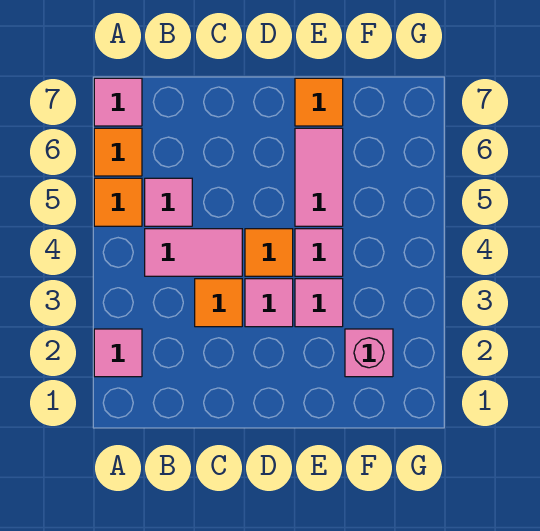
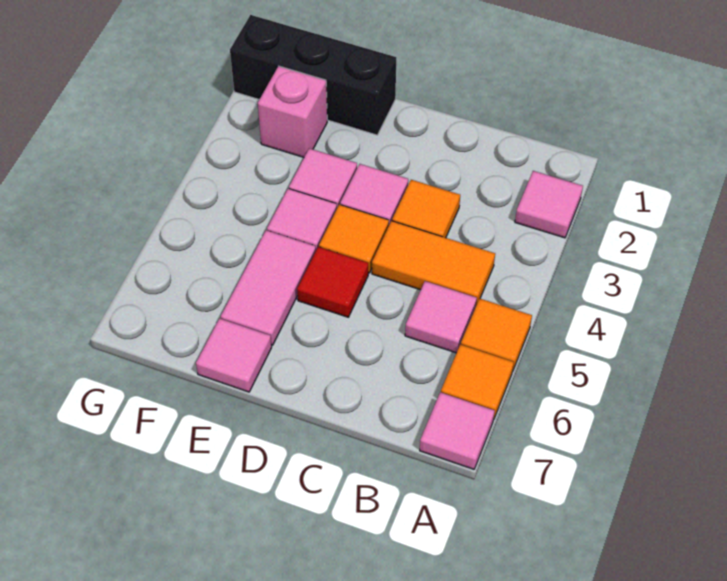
pink 1x2 tile [145,229,242,276] -> orange 1x2 tile [372,221,495,305]
none -> red 1x1 tile [297,247,368,317]
none -> black 1x3 brick [230,15,396,135]
orange 1x1 tile [295,78,343,126] -> pink 1x1 tile [196,318,272,392]

